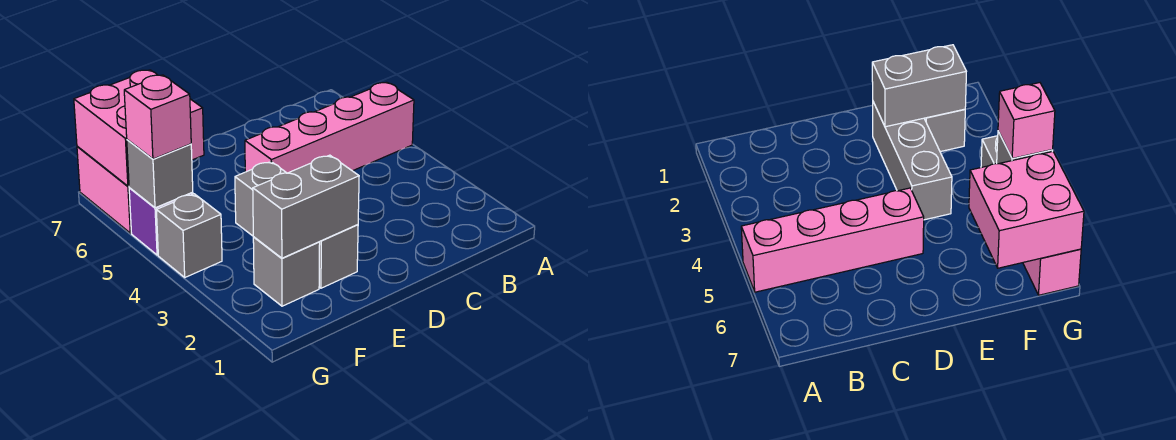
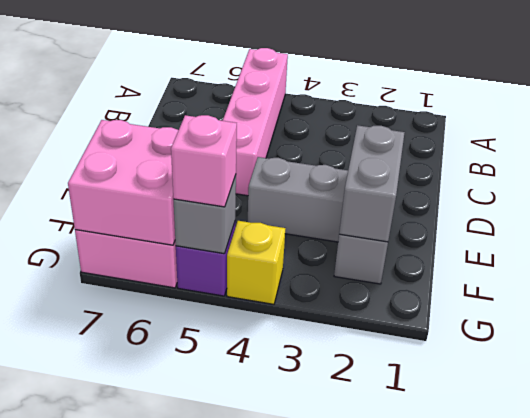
grey 1x1 brick [156,194,222,277] -> yellow 1x1 brick [227,221,285,304]

